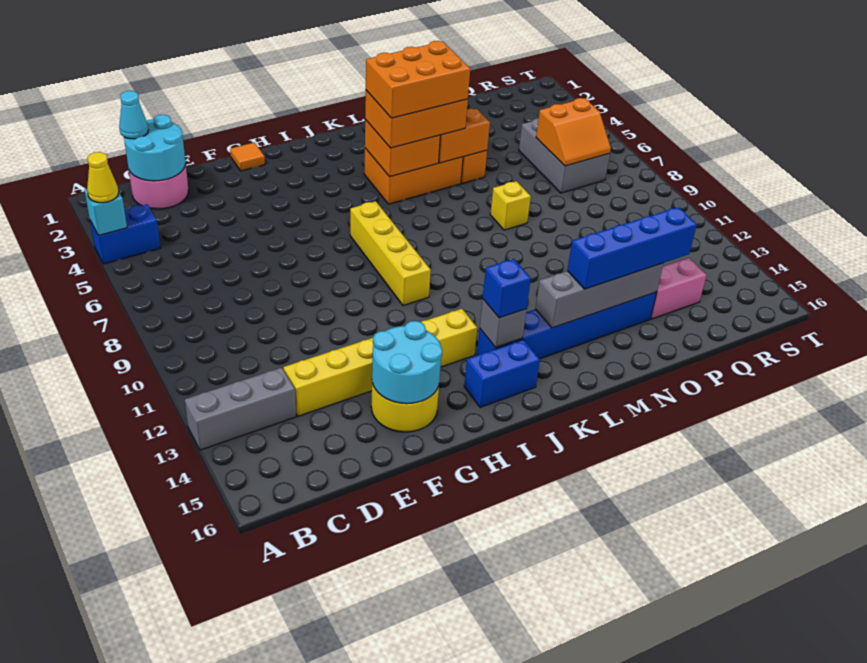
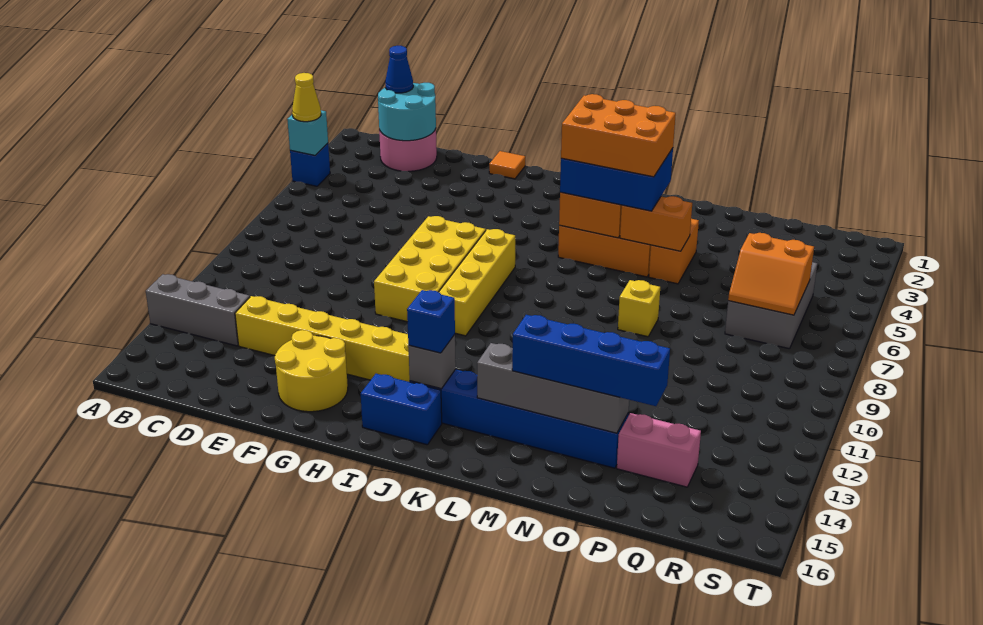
blue 1x2 brick [90,204,160,264] -> blue 1x1 brick [290,143,330,186]
cyan 1x1 cone [119,91,148,139] -> blue 1x1 cone [385,46,413,93]
cyan 2x2 round brick [372,321,442,404] -> none
none -> yellow 2x4 brick [374,216,486,322]
orange 2x3 brick [365,90,468,148] -> blue 2x3 brick [560,148,673,211]

